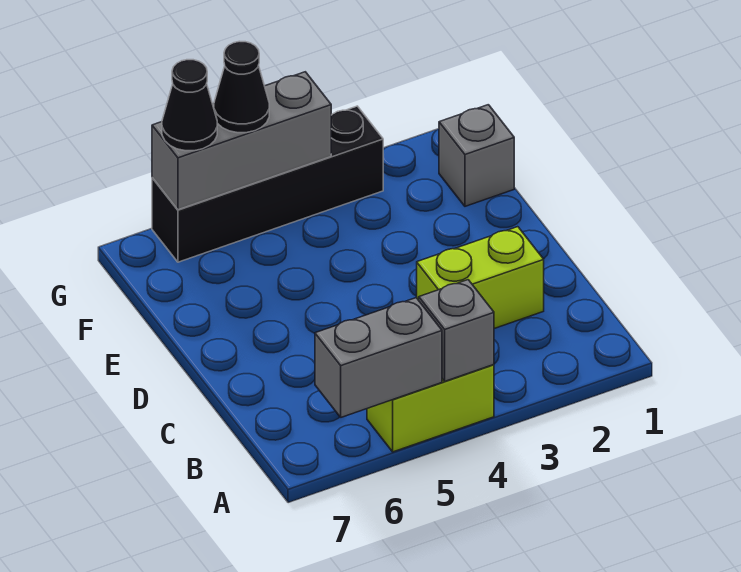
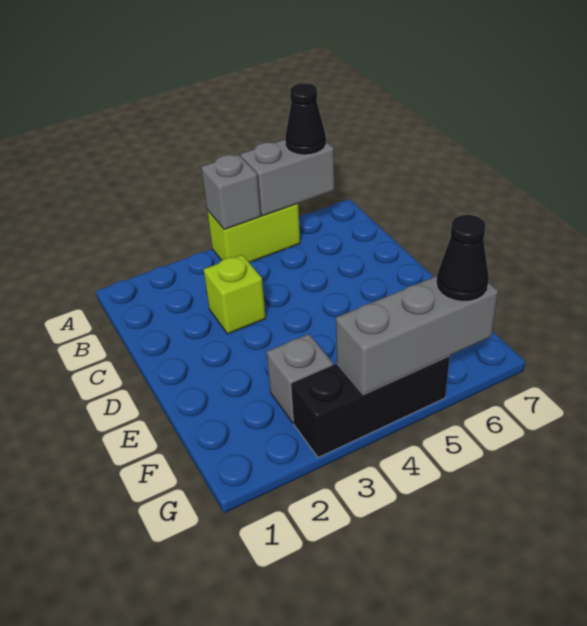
lime 1x2 brick [417,227,544,329] -> lime 1x1 brick [204,255,266,334]
grey 1x1 brick [439,105,514,206] -> grey 1x1 brick moved to [267,334,333,423]
black 1x4 brick [152,106,383,262] -> black 1x3 brick [291,356,450,458]
black 1x1 cone [214,41,269,133] -> black 1x1 cone moved to [285,83,326,155]

